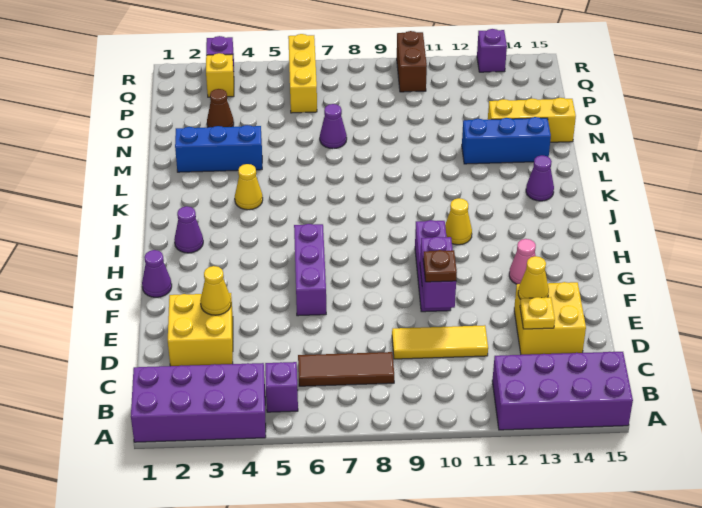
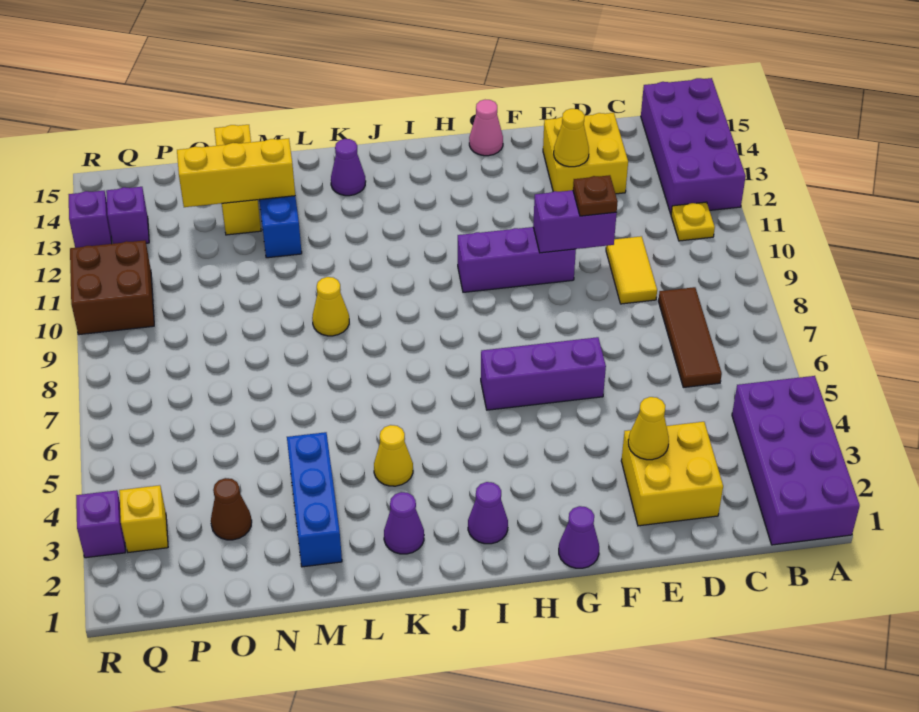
purple 1x1 brick [265,362,298,412] -> purple 1x1 brick moved to [106,187,149,244]
yellow 1x3 tile [392,325,488,359] -> yellow 1x2 tile [606,236,657,304]
yellow 1x1 plate [520,297,555,329] -> yellow 1x1 plate moved to [671,202,715,241]
pink 1x1 cone [509,239,536,284] -> pink 1x1 cone moved to [469,100,503,156]
yellow 1x1 cone [445,198,472,245] -> yellow 1x1 cone moved to [312,277,349,336]
purple 1x1 cone [320,104,347,149] -> purple 1x1 cone moved to [384,492,424,554]
yellow 1x3 brick [288,34,317,113] -> yellow 1x3 brick moved to [177,138,295,207]
brown 1x2 brick [397,31,427,92] -> brown 2x2 brick [70,240,154,335]

